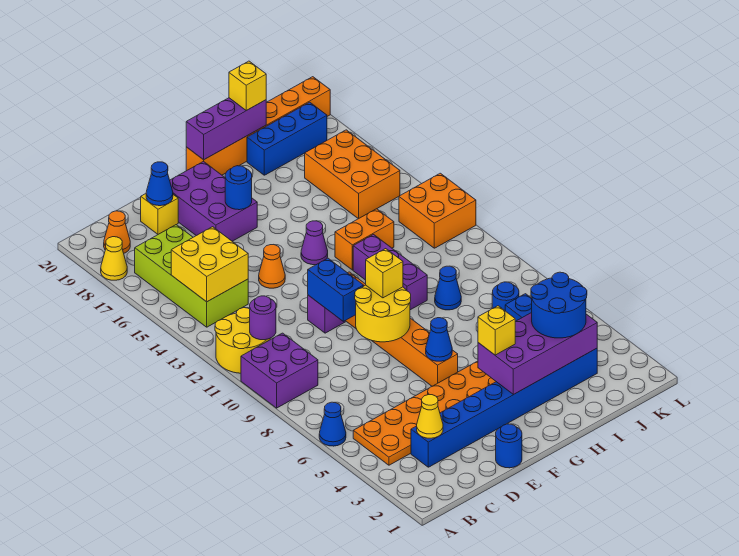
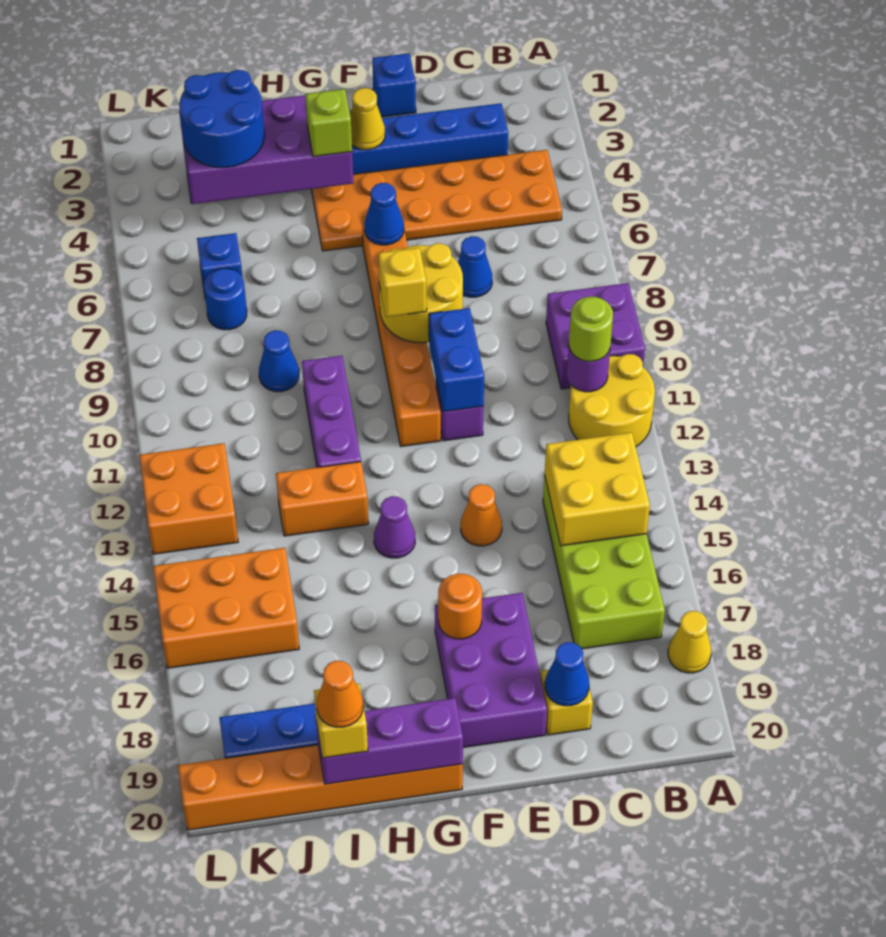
blue 1x1 cone [319,402,346,446] -> blue 1x1 cone moved to [458,236,492,297]
none -> lime 1x1 round brick [569,297,613,361]
orange 1x1 cone [104,211,130,253] -> orange 1x1 cone moved to [317,661,363,727]
yellow 1x1 cone [417,395,443,438] -> yellow 1x1 cone moved to [350,88,385,150]
blue 1x1 round brick [496,424,522,468] -> blue 1x1 brick [372,53,416,117]
blue 1x1 round brick [225,166,252,210] -> orange 1x1 round brick [438,574,482,639]
yellow 1x1 brick [478,306,515,355] -> lime 1x1 brick [306,89,352,157]
orange 2x3 brick [305,130,400,219] -> orange 2x3 brick turned to [153,548,299,668]

